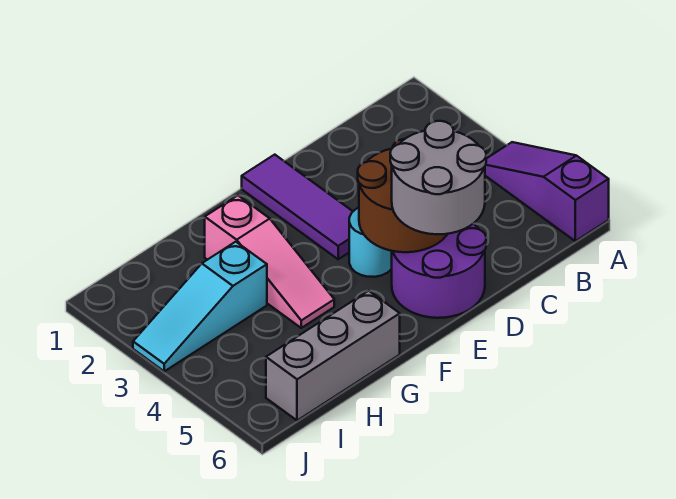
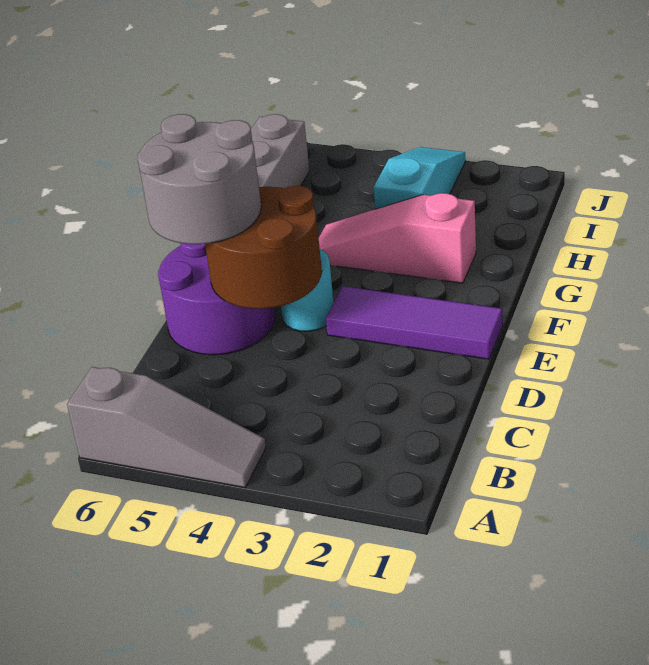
purple 1x3 slope [485,142,609,241] -> grey 1x3 slope [67,367,266,487]

